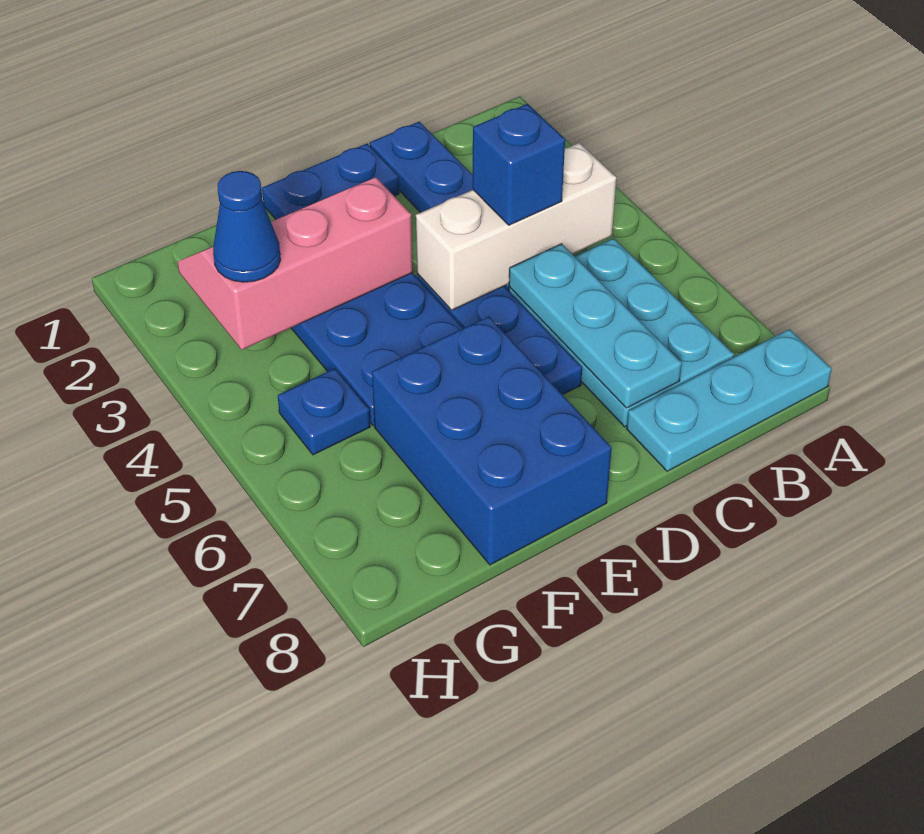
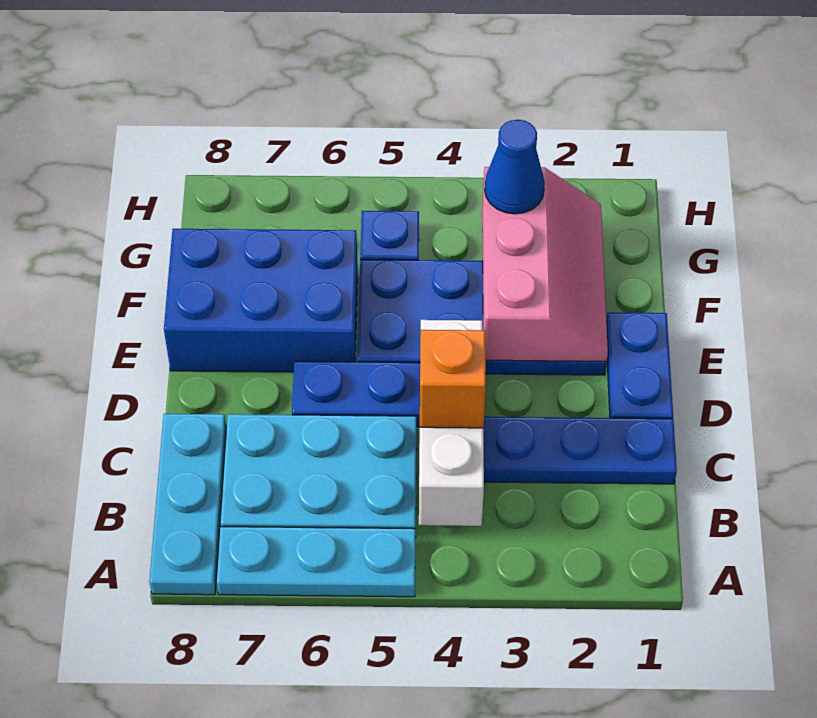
blue 1x1 brick [473,104,565,225] -> orange 1x1 brick [420,330,486,428]
cyan 1x3 plate [509,244,682,408] -> cyan 1x3 plate moved to [217,527,416,597]

